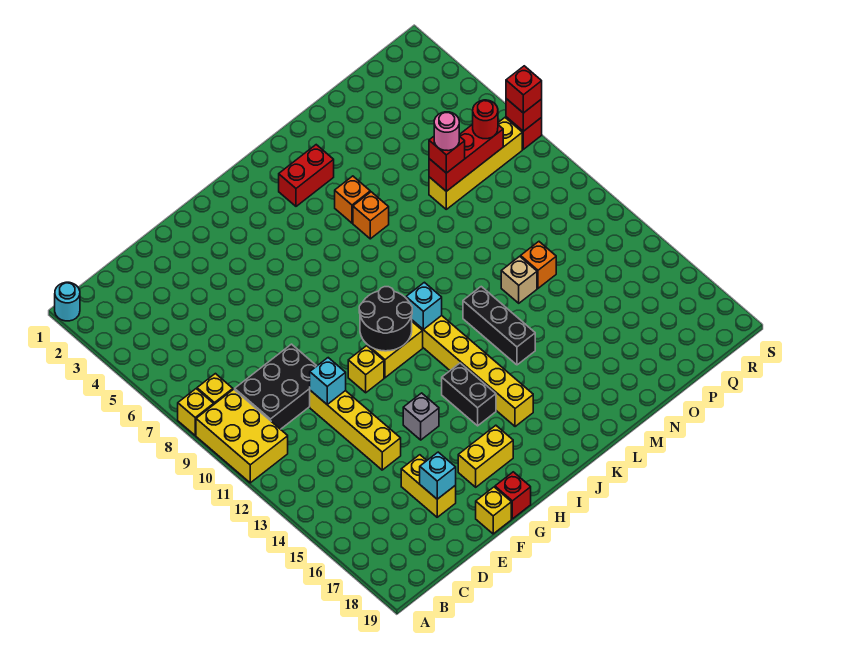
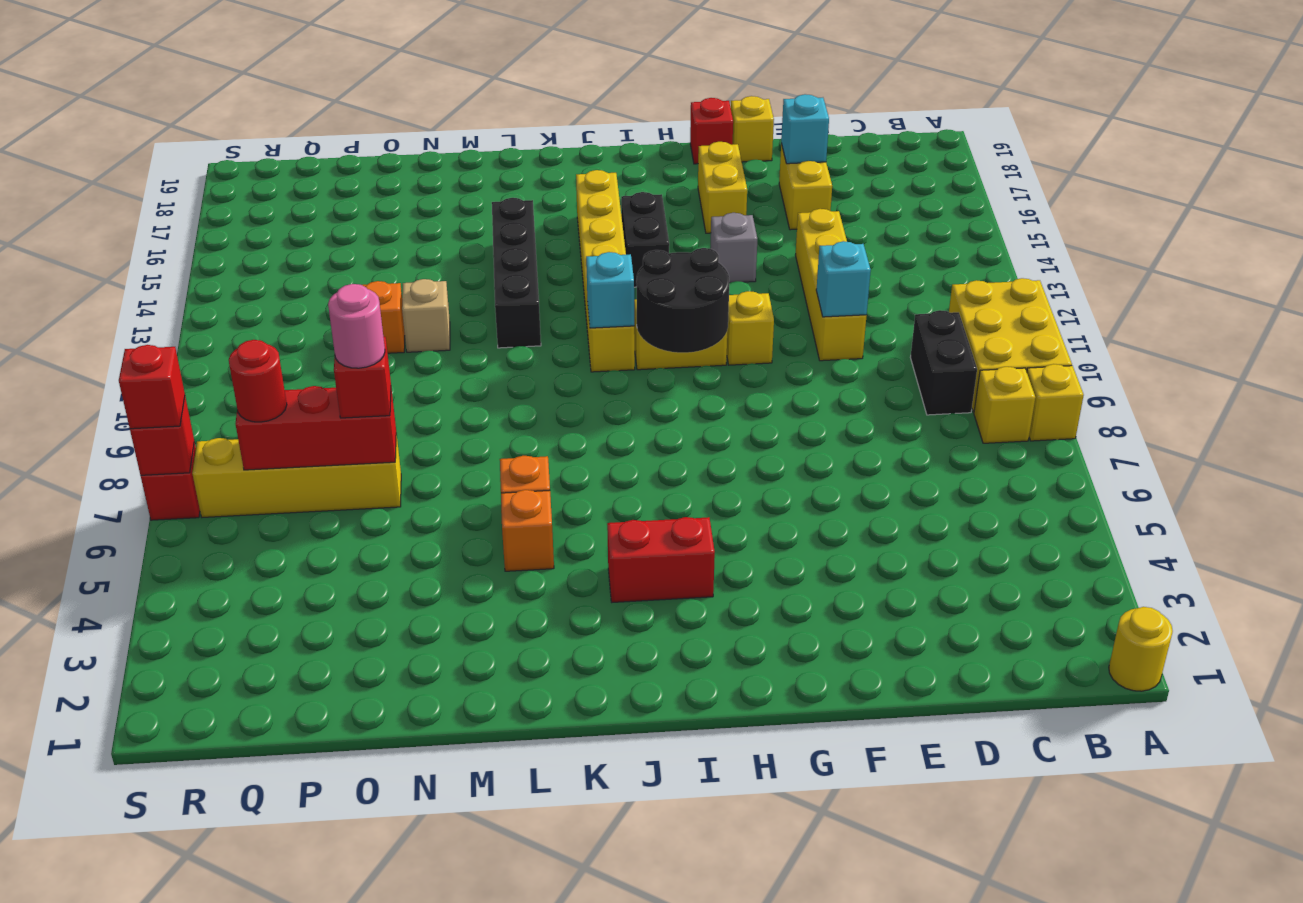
cyan 1x1 round brick [55,282,80,321] -> yellow 1x1 round brick [1109,607,1173,691]
black 2x3 brick [235,344,316,429] -> black 1x2 brick [910,310,977,415]
yellow 1x2 brick [458,425,513,487] -> yellow 1x2 brick turned to [698,142,747,233]
red 1x2 brick [279,145,334,206] -> red 1x2 brick moved to [607,517,715,602]
black 1x3 brick [463,287,535,365] -> black 1x4 brick [492,198,541,348]

